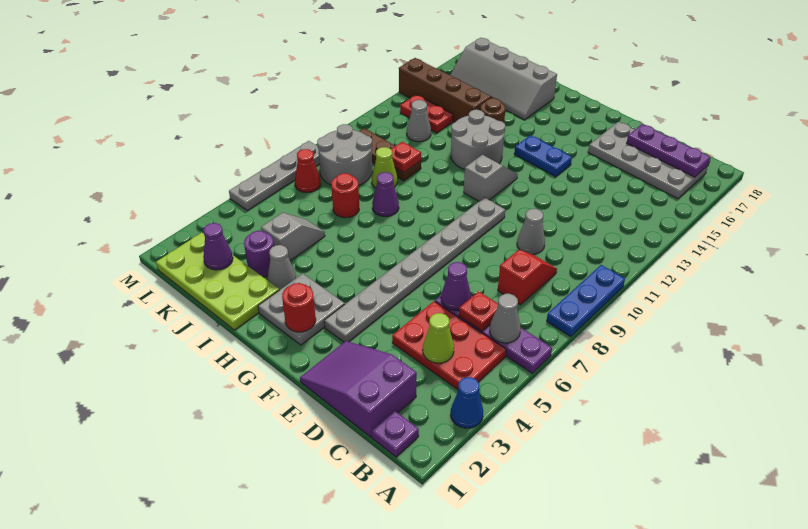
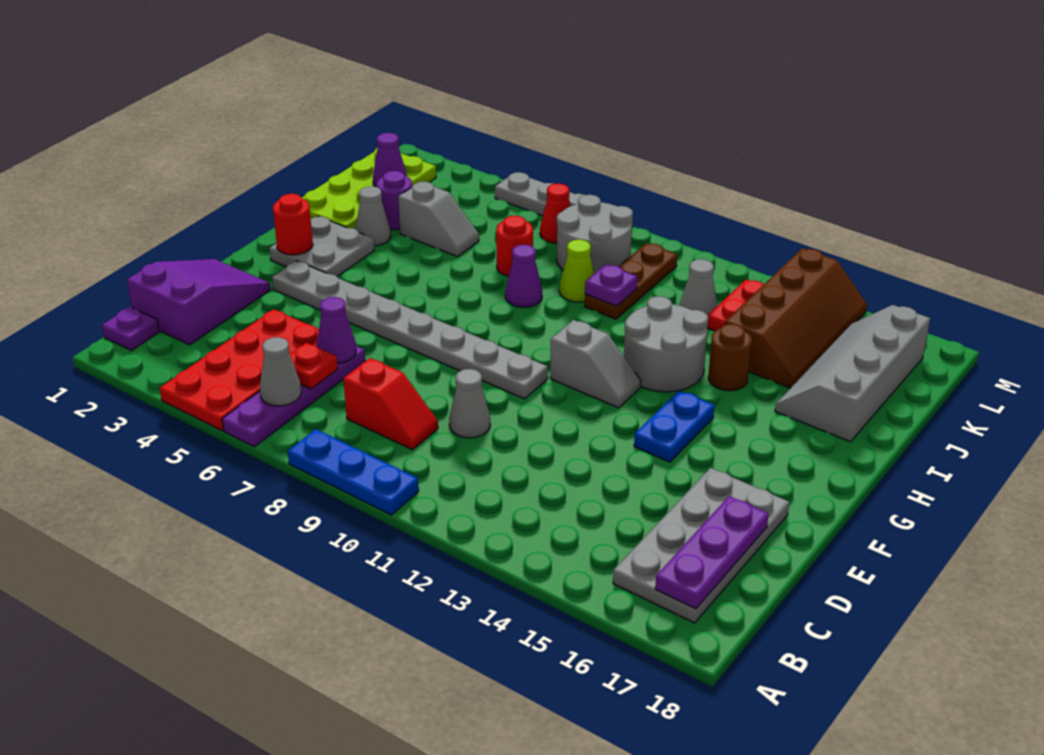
blue 1x1 cone [451,377,483,428] -> none
red 2x3 plate [392,301,506,389] -> red 2x4 plate [160,309,319,431]
lime 1x1 cone [423,313,454,363] -> none
red 1x1 plate [391,142,421,172] -> purple 1x1 plate [585,264,637,306]

